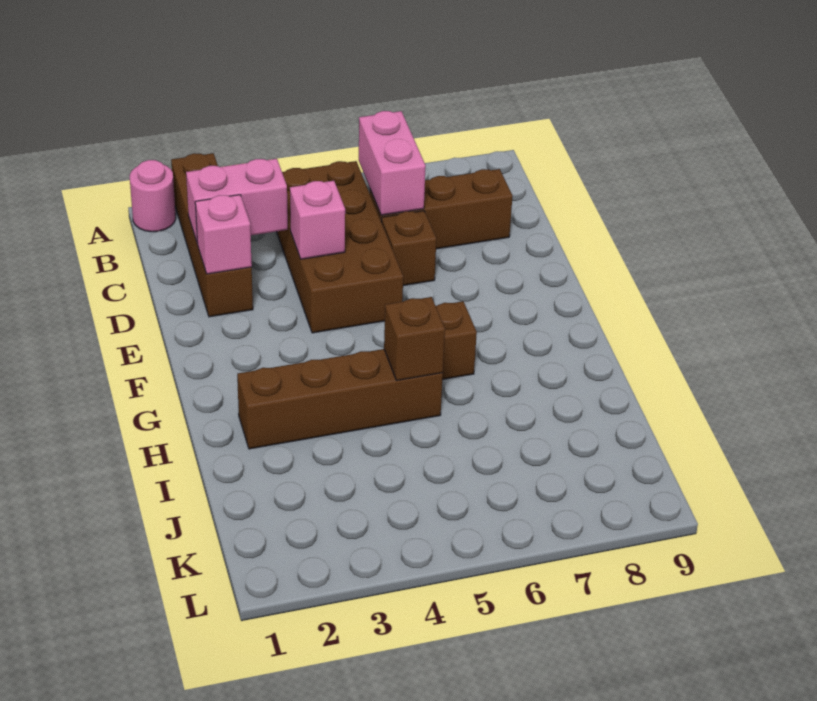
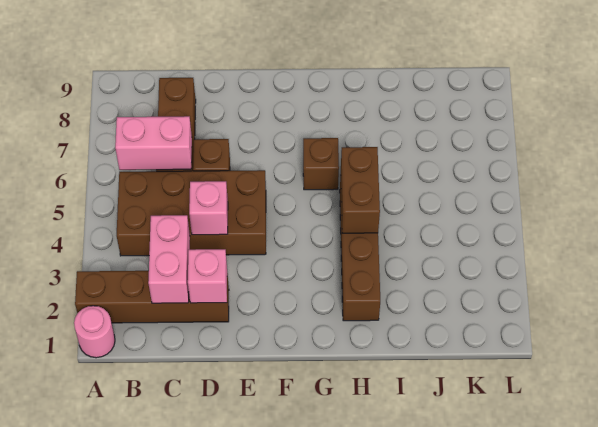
brown 1x1 brick [384,297,445,381] -> brown 1x2 brick [341,147,380,233]

